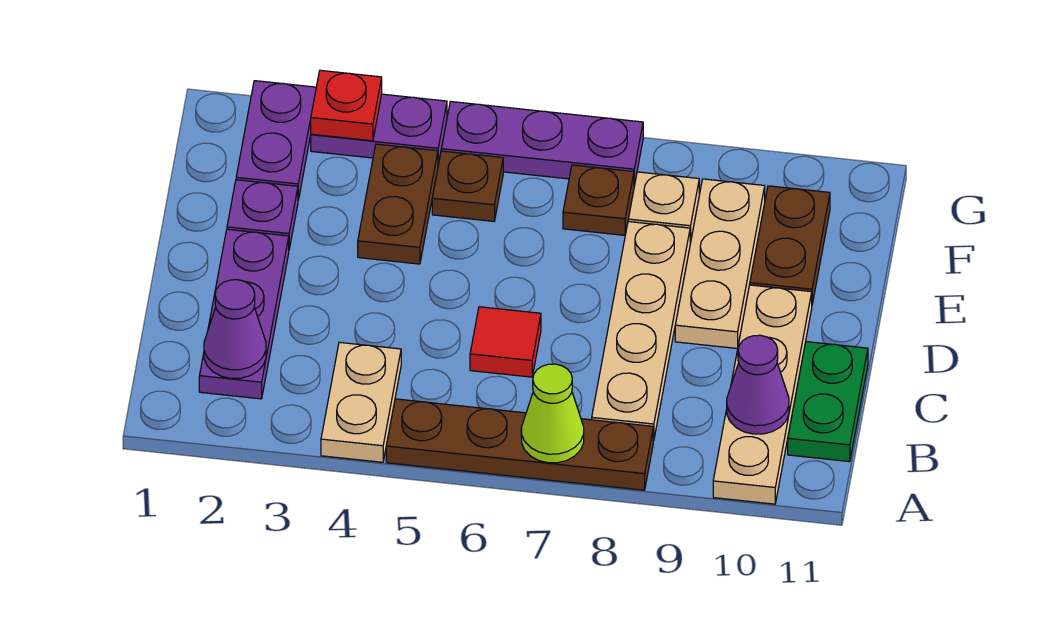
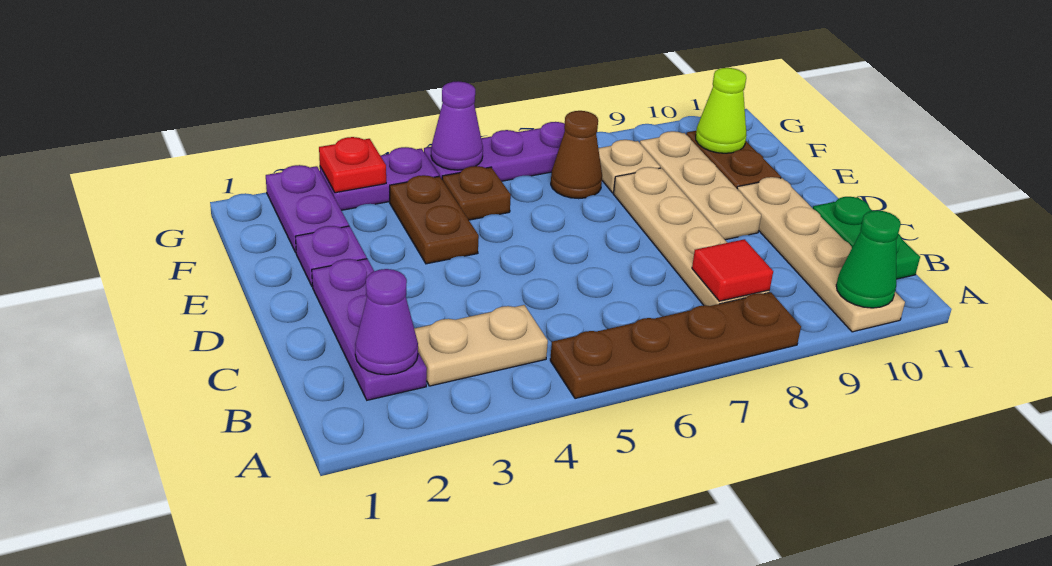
tan 1x2 plate [321,342,401,462] -> tan 1x2 plate turned to [414,305,548,386]
lime 1x1 cone [521,364,584,463] -> lime 1x1 cone moved to [696,68,746,153]
none -> green 1x1 cone [836,210,901,308]
purple 1x1 cone [727,335,789,434] -> purple 1x1 cone moved to [431,81,483,170]
red 1x1 tile [470,307,541,377] -> red 1x1 tile moved to [692,239,773,301]
brown 1x1 plate [563,165,634,235] -> brown 1x1 cone [551,111,602,199]

